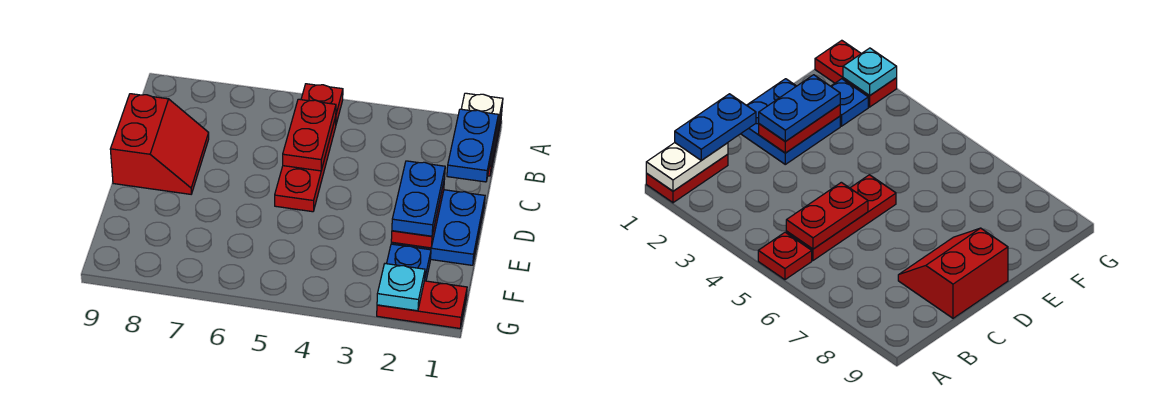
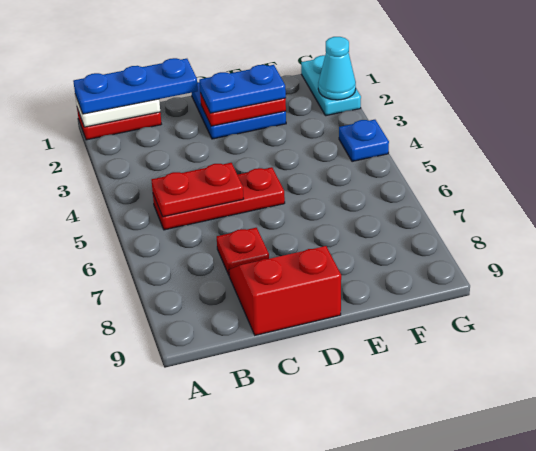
red 1x1 plate [301,84,343,124] -> red 1x1 plate moved to [217,228,269,275]
blue 1x2 plate [447,109,498,182] -> blue 1x3 plate [73,58,198,114]
blue 1x1 plate [387,244,431,281] -> blue 1x1 plate moved to [339,120,389,162]
red 1x2 plate [377,281,467,328] -> cyan 1x2 plate [301,55,361,116]
cyan 1x1 plate [377,264,425,311] -> cyan 1x1 cone [318,37,356,100]

